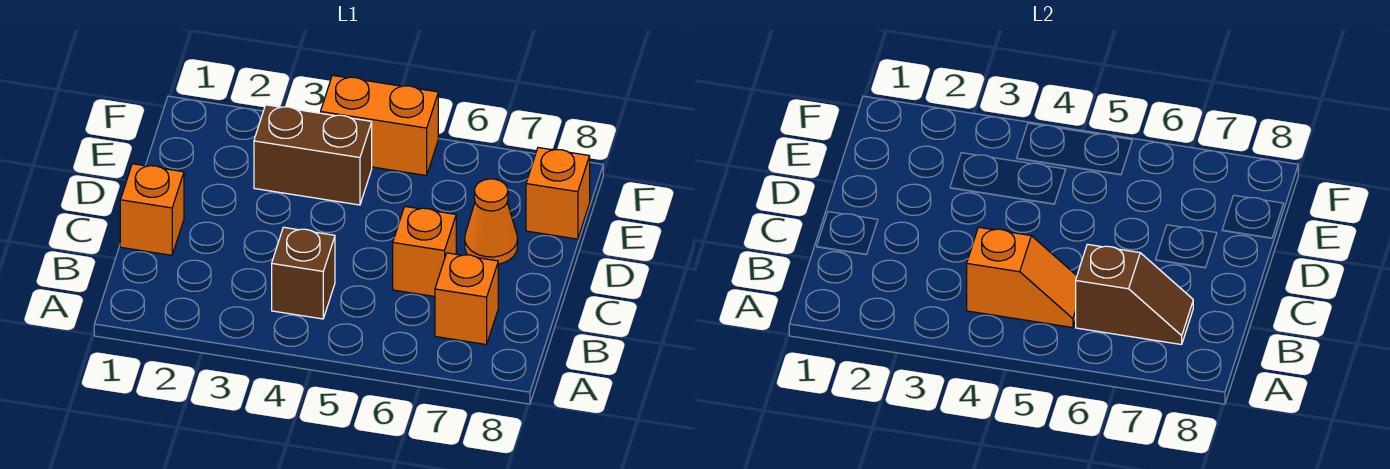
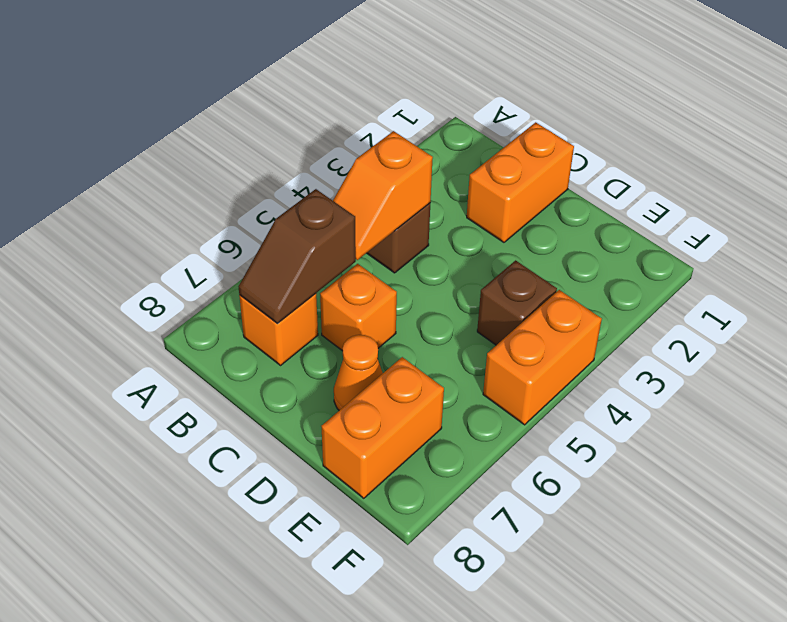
orange 1x1 brick [120,164,184,255] -> orange 1x2 brick [467,122,574,242]
brown 1x2 brick [254,105,372,205] -> brown 1x1 brick [477,260,557,345]
orange 1x1 brick [526,148,590,239] -> orange 1x2 brick [321,357,444,498]

